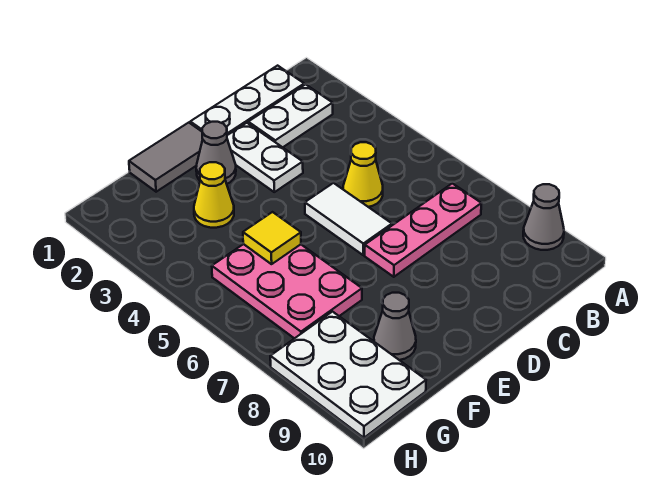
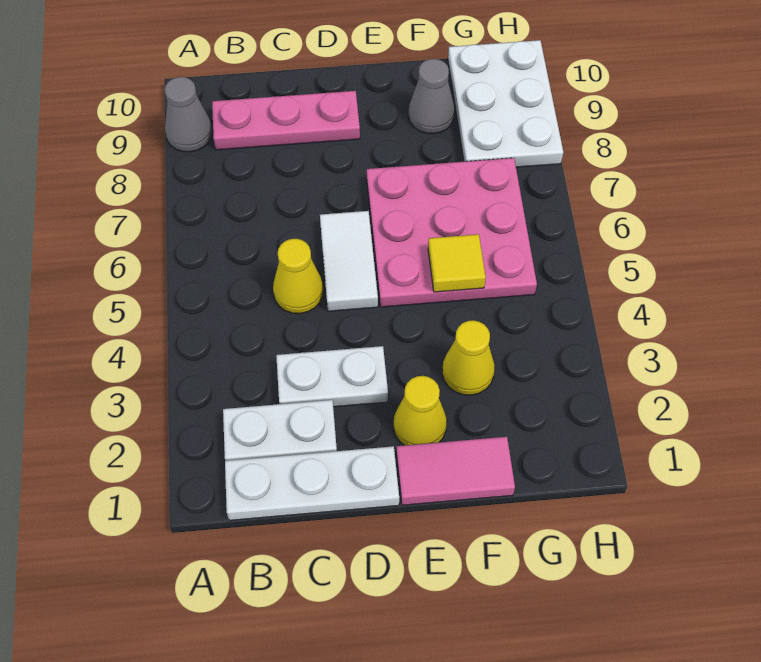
pink 1x3 plate [365,183,481,277] -> pink 1x3 plate moved to [212,91,360,150]
white 1x2 plate [227,123,303,192] -> white 1x2 plate turned to [276,346,388,407]
grey 1x2 tile [129,123,203,192] -> pink 1x2 tile [396,437,515,505]
grey 1x1 cone [196,122,236,184] -> yellow 1x1 cone [394,376,447,445]
pink 2x3 plate [212,244,362,339] -> pink 3x3 plate [367,158,537,307]

